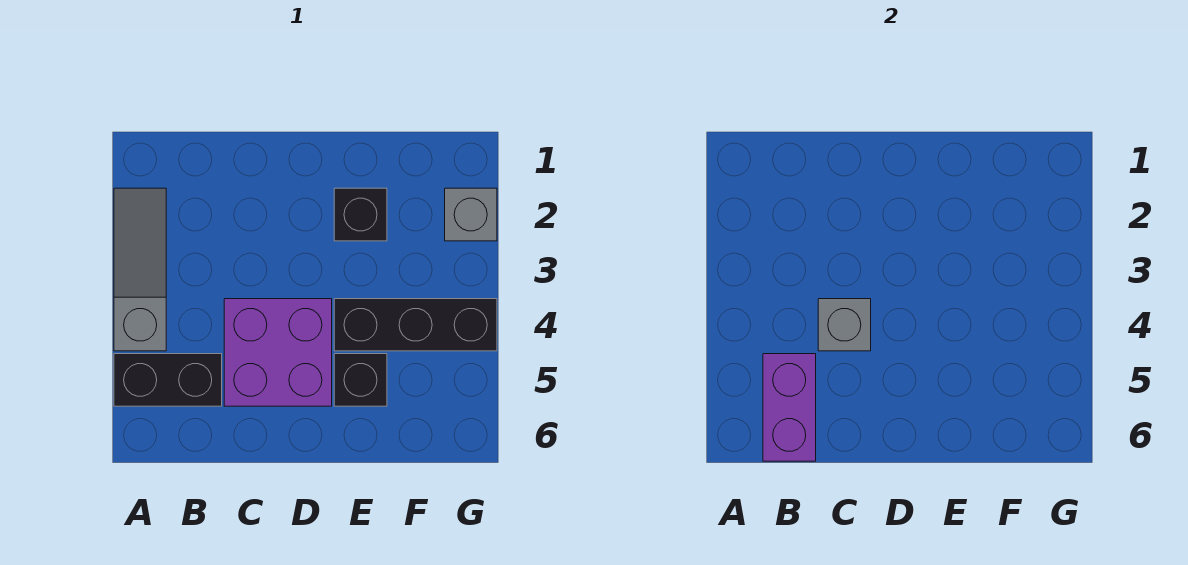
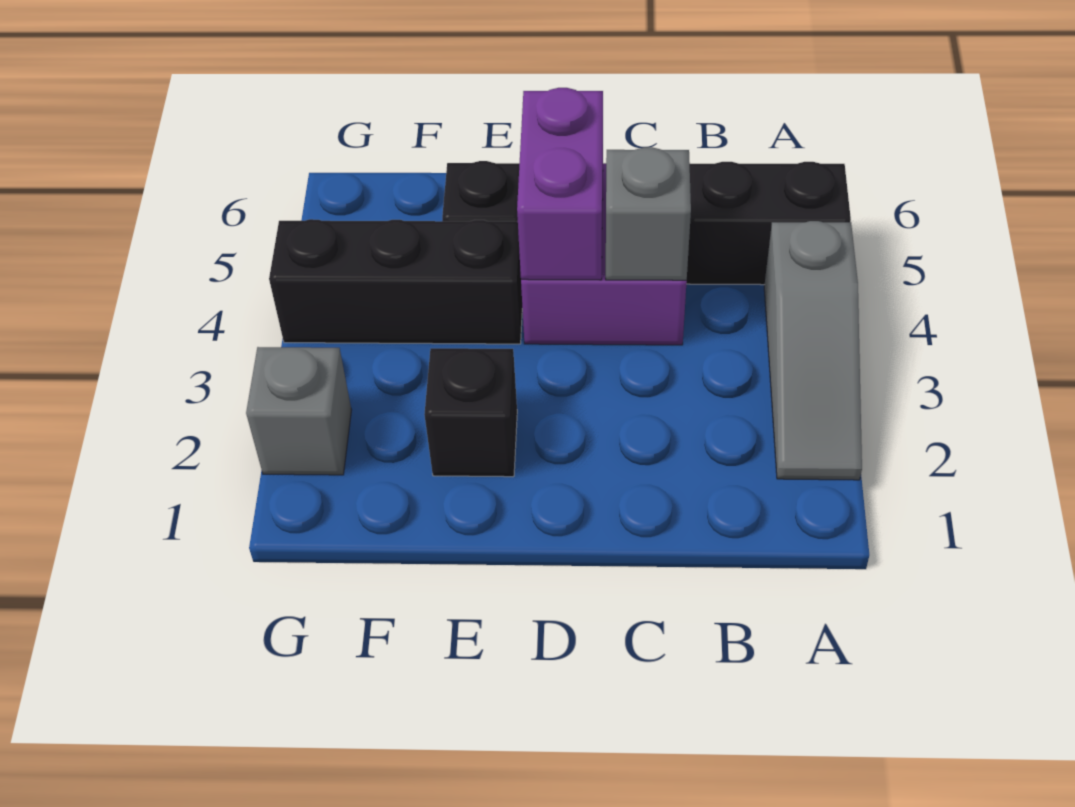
purple 1x2 brick [763,354,816,461] -> purple 1x2 brick moved to [517,88,603,280]

